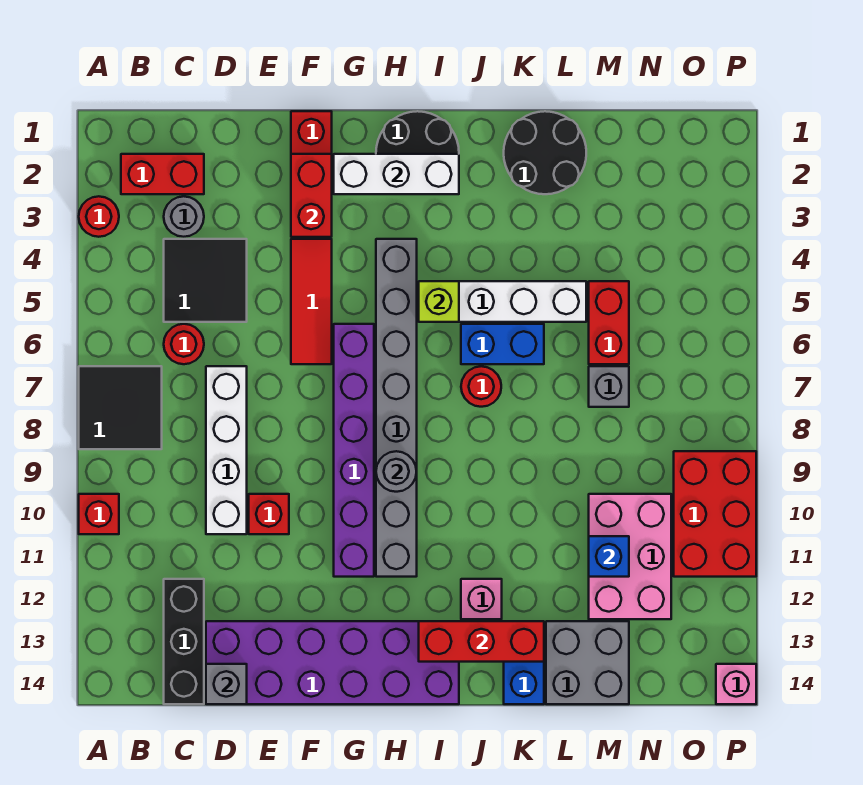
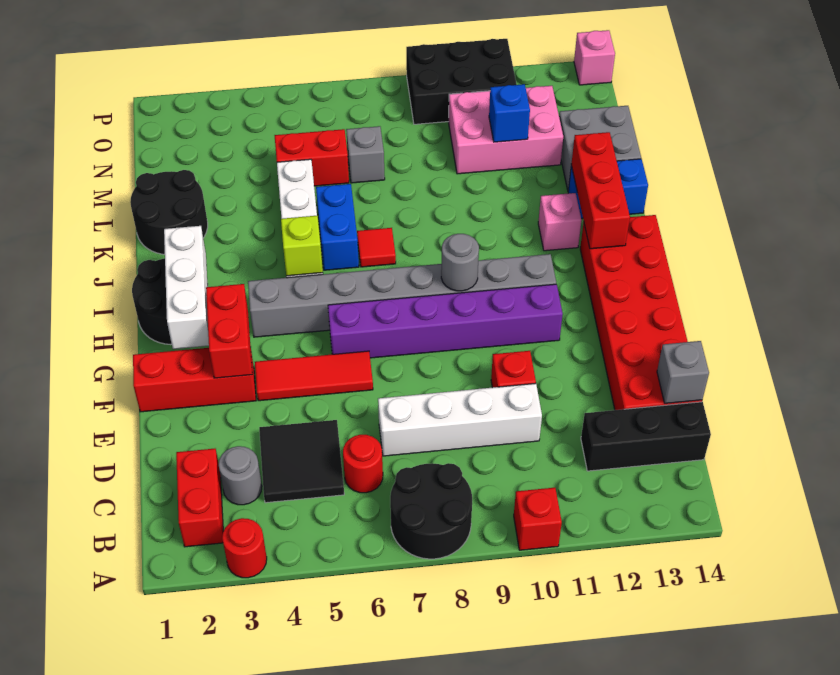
black 2x2 tile [79,366,162,449] -> black 2x2 round brick [390,463,472,559]
purple 2x6 brick [206,621,459,704] -> red 2x6 brick [580,215,702,410]
red 1x2 brick [291,154,332,237] -> red 1x2 brick turned to [206,284,252,378]
red 1x1 round brick [461,366,501,407] -> red 1x1 tile [357,228,396,267]
red 2x3 brick [674,451,756,577] -> black 2x3 brick [406,39,517,124]

